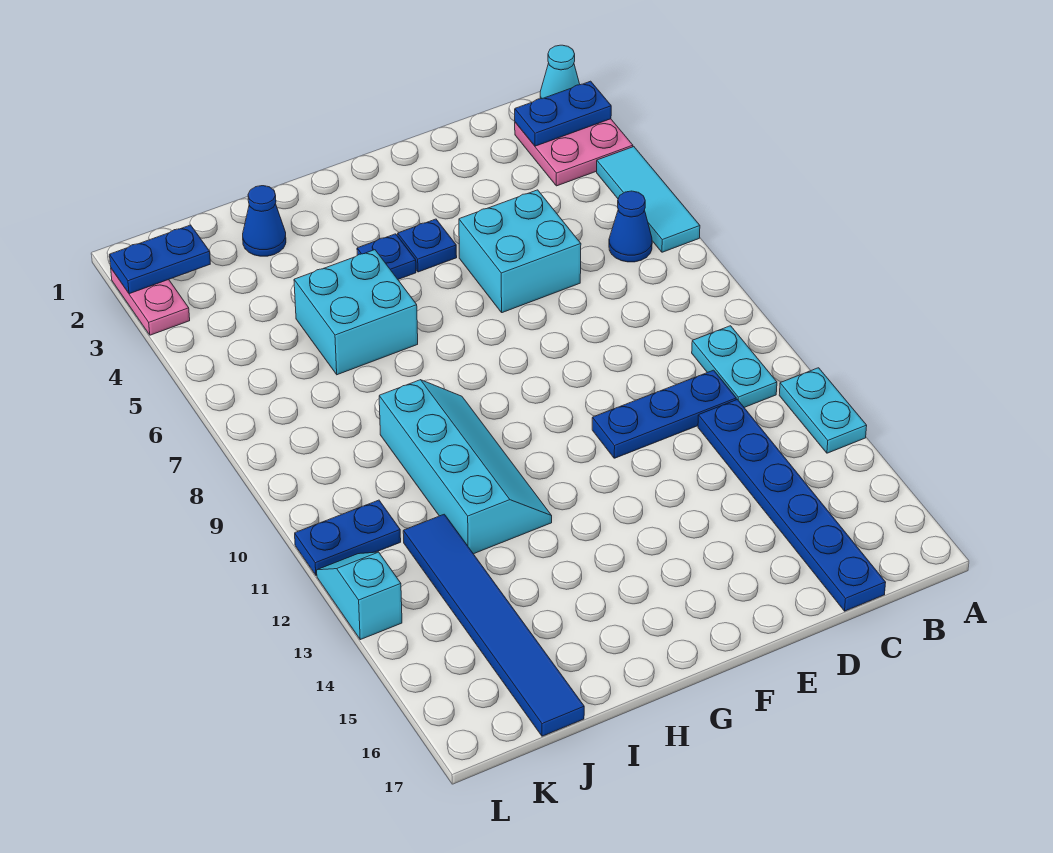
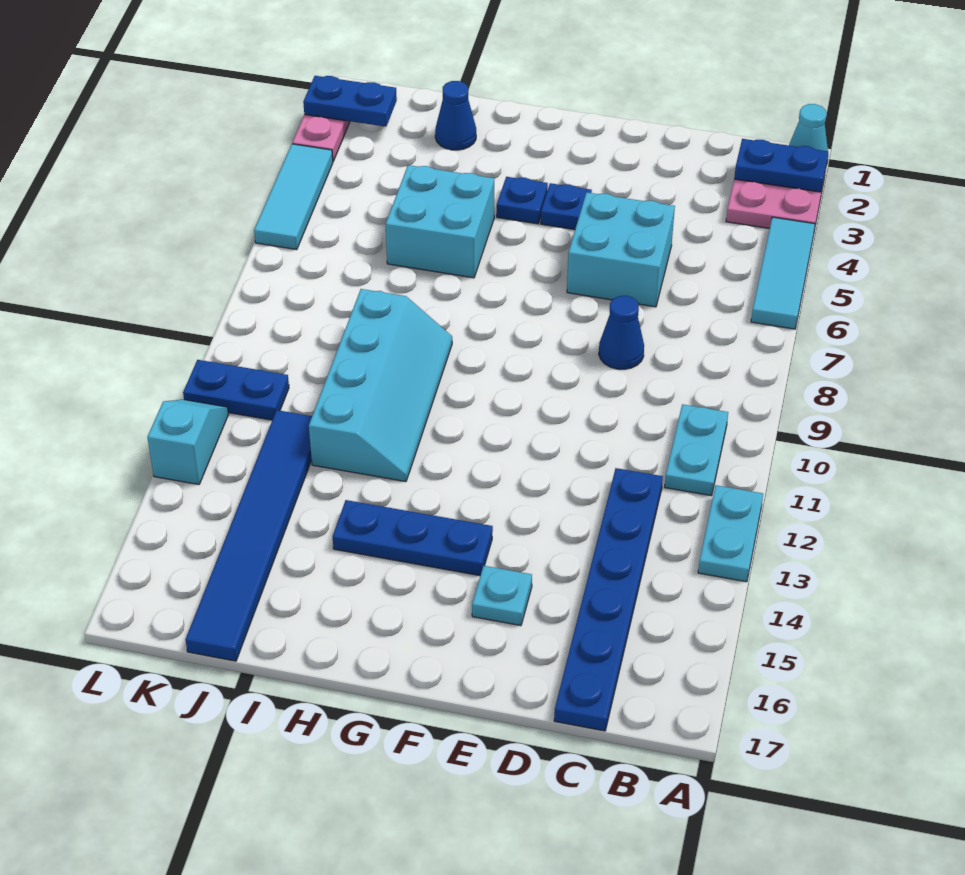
blue 1x1 cone [609,191,652,262] -> blue 1x1 cone moved to [599,296,644,369]
blue 1x3 plate [592,370,736,458] -> blue 1x3 plate moved to [333,500,493,576]
none -> cyan 1x1 plate [472,566,532,626]
none -> cyan 1x3 tile [254,144,333,250]

